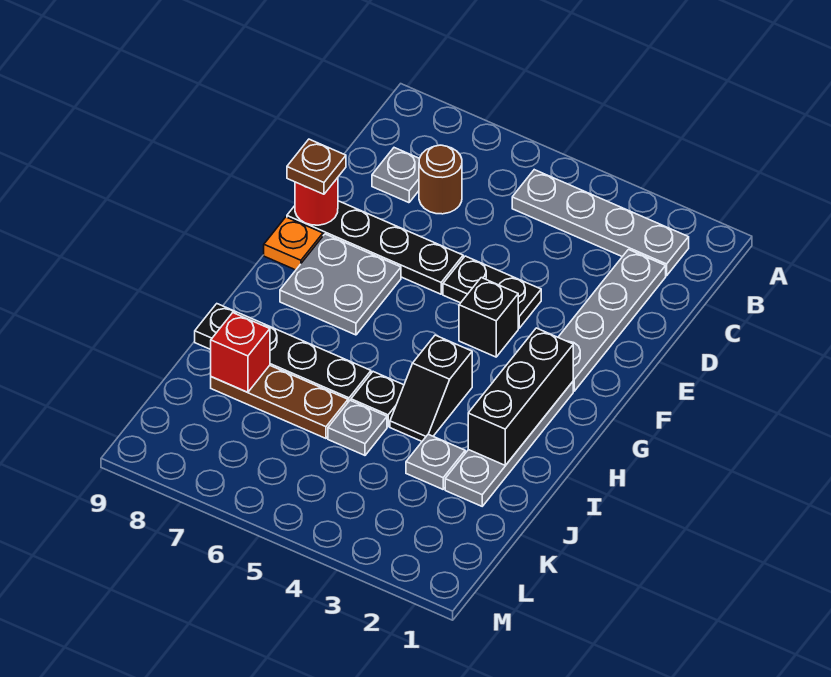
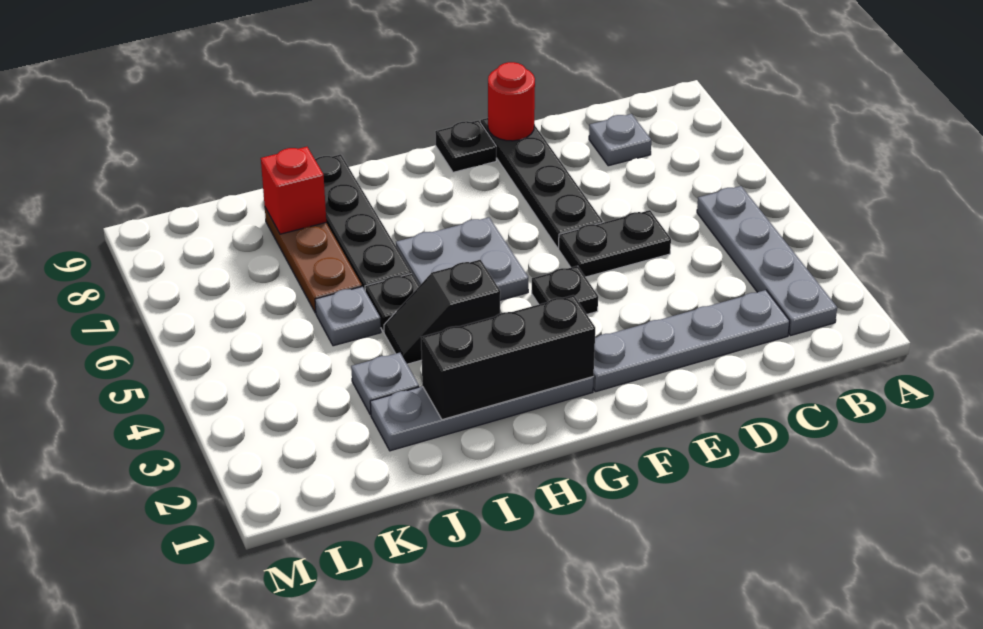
brown 1x1 round brick [419,145,462,214] -> none
black 1x2 plate [443,256,541,328] -> black 1x2 plate turned to [559,210,671,277]
brown 1x1 plate [287,139,346,194] -> none
black 1x1 brick [459,278,518,357] -> black 1x1 plate [532,266,598,314]
grey 2x2 plate [280,234,401,335] -> grey 2x2 plate moved to [396,217,528,300]
orange 1x1 plate [264,217,323,270] -> black 1x1 plate [435,120,496,172]

